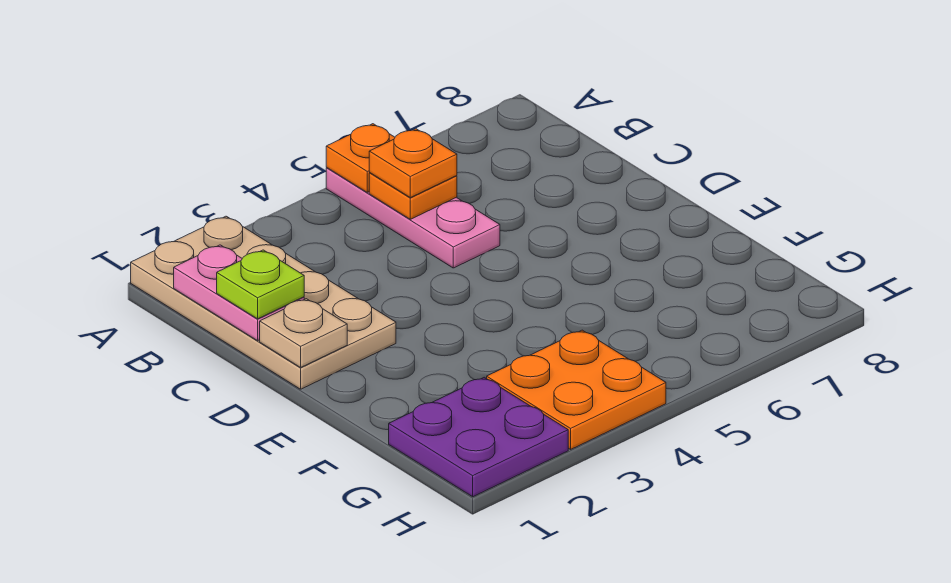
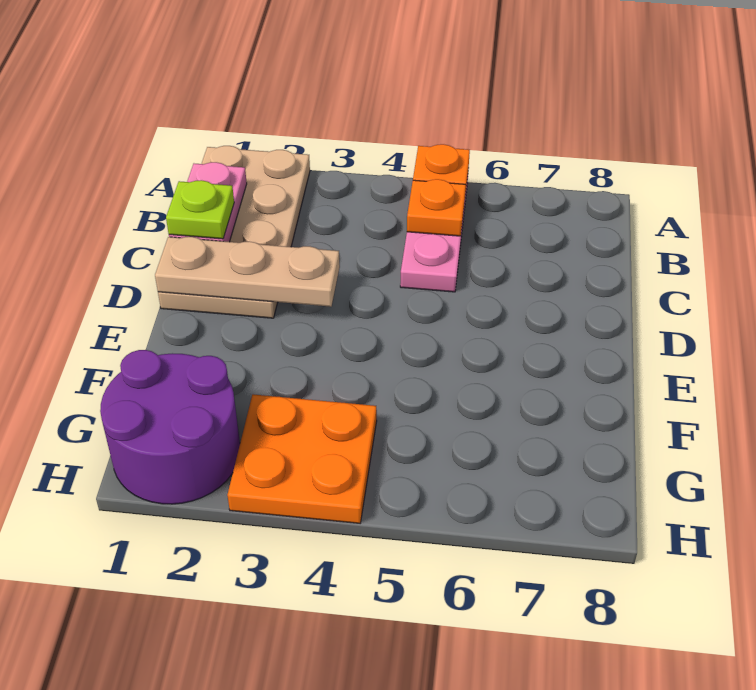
orange 1x1 plate [369,129,457,198] -> none
tan 1x1 plate [260,299,347,367] -> tan 1x3 plate [155,237,340,307]
purple 2x2 plate [389,377,568,497] -> purple 2x2 round brick [100,350,240,504]

